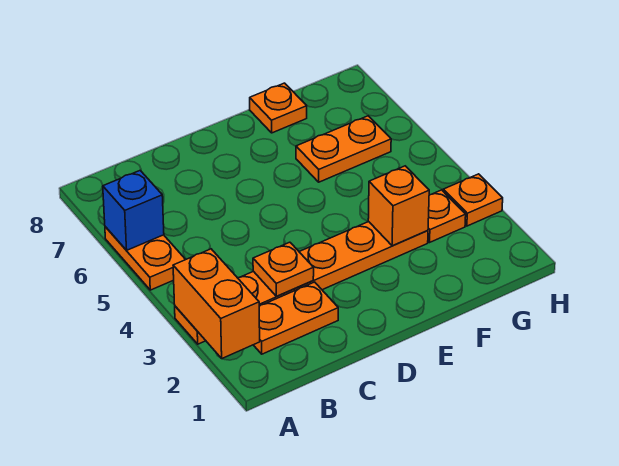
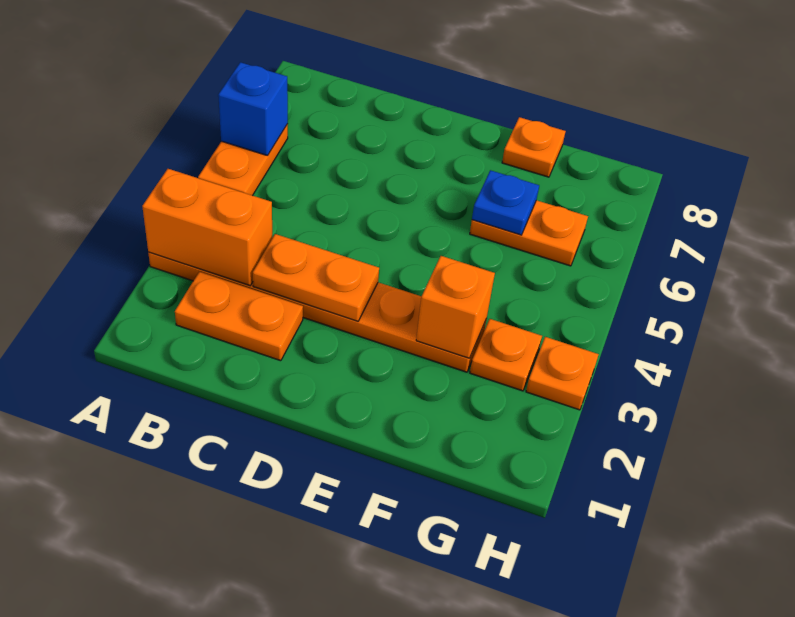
orange 1x2 brick [173,249,260,358] -> orange 1x2 brick turned to [142,169,272,286]
orange 1x1 plate [253,242,314,296] -> orange 1x2 plate [253,234,379,321]
none -> blue 1x1 plate [472,170,539,235]

